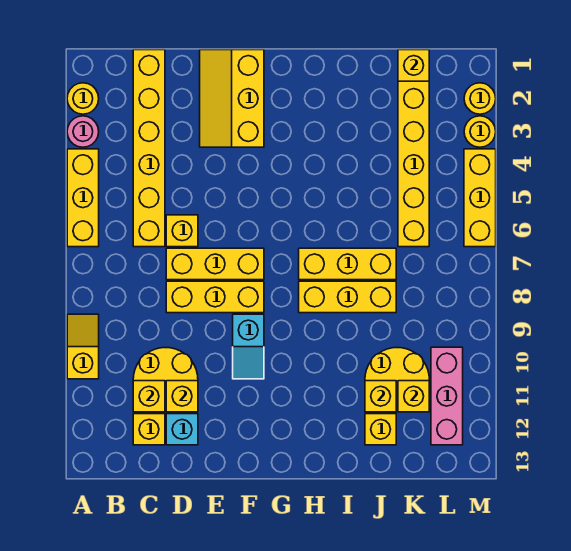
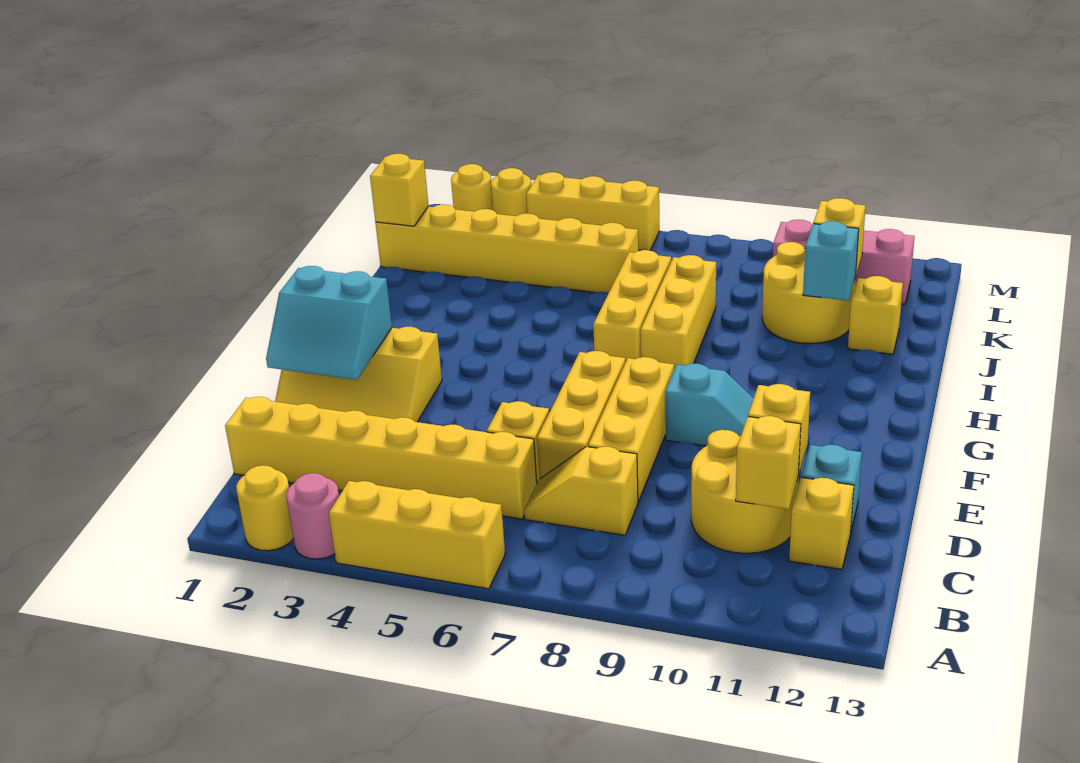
yellow 1x2 slope [67,314,99,379] -> yellow 1x2 slope moved to [524,447,638,535]
none -> cyan 2x2 slope [266,266,392,380]
yellow 1x1 brick [365,381,396,412] -> cyan 1x1 brick [803,221,859,301]

